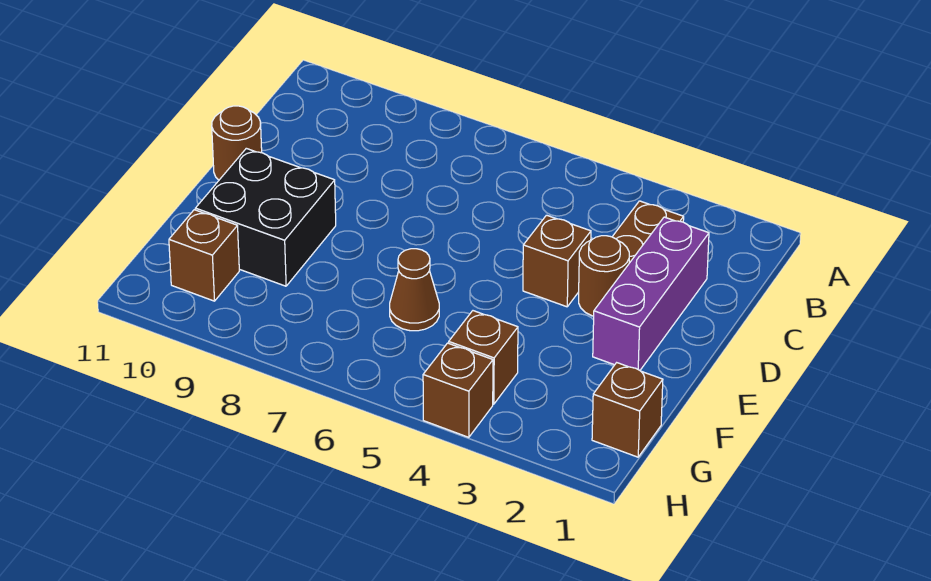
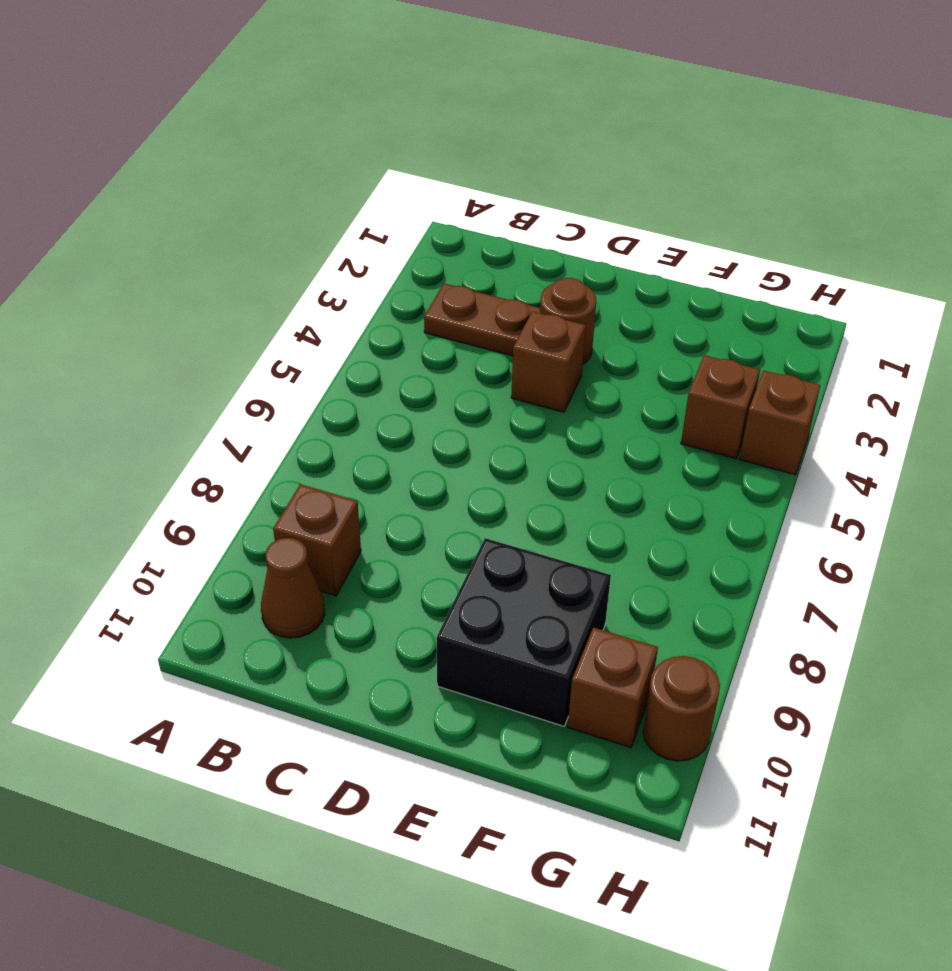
purple 1x3 brick [593,217,709,370] -> none
brown 1x1 round brick [212,106,262,180] -> brown 1x1 round brick moved to [643,656,720,761]
brown 1x1 cone [390,249,439,331] -> brown 1x1 cone moved to [261,538,325,638]
brown 1x1 brick [592,363,663,457] -> brown 1x1 brick moved to [273,484,361,596]

